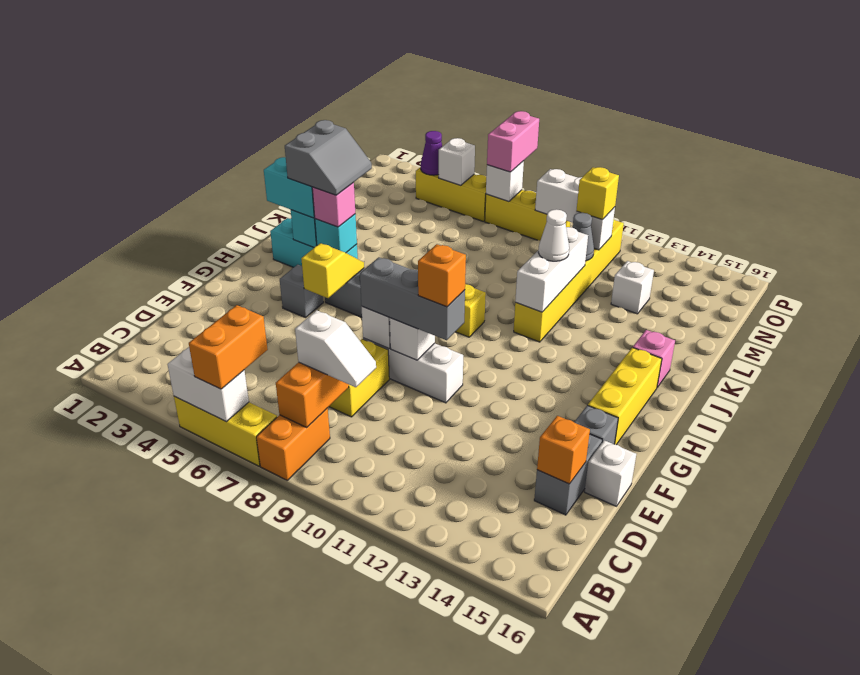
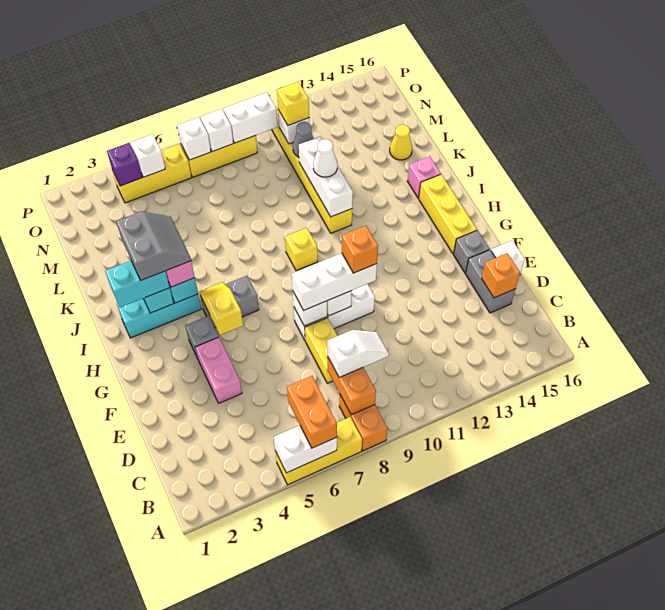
grey 1x3 brick [360,257,465,340] -> white 1x3 brick [292,253,377,311]
none -> yellow 1x1 cone [390,125,412,160]
white 1x1 brick [611,261,654,314] -> white 1x1 brick moved to [200,109,233,152]
purple 1x1 cone [421,131,442,175] -> purple 1x1 brick [107,143,142,186]
pink 1x2 brick [487,111,539,172] -> pink 1x2 brick moved to [195,337,242,403]

